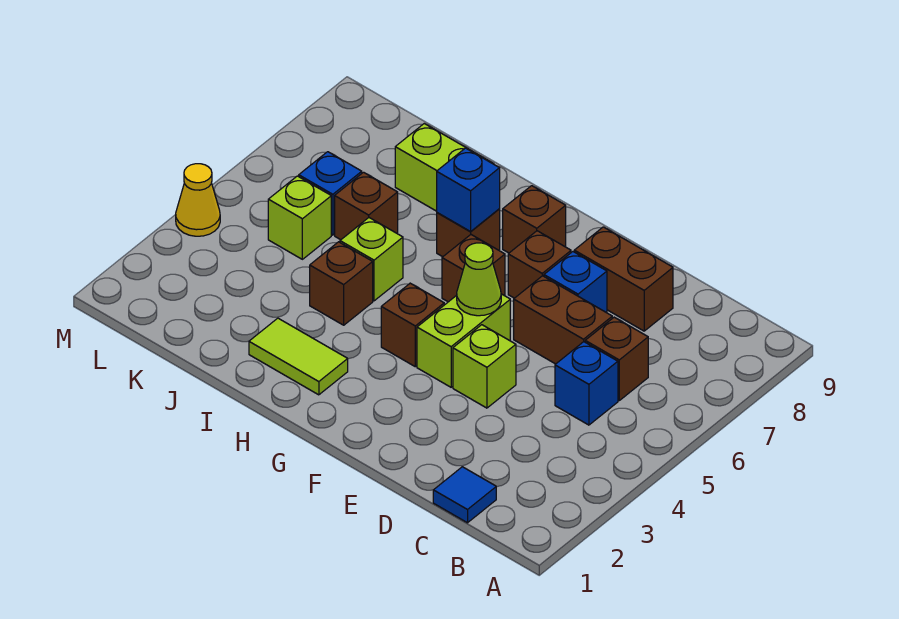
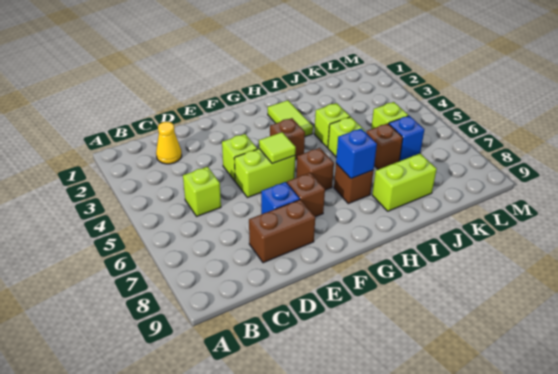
blue 1x1 tile [433,467,496,523] -> none
blue 1x1 brick [555,342,618,425] -> lime 1x1 brick [183,167,221,216]
brown 1x1 brick [585,317,648,400] -> none
brown 1x2 brick [514,276,612,364] -> none
lime 1x2 brick [417,294,510,387] -> lime 1x2 brick turned to [234,149,295,198]
lime 1x1 cone [457,243,501,316] -> lime 1x1 tile [259,132,296,164]
brown 1x1 brick [503,186,566,253] -> none
lime 1x2 tile [249,318,348,395] -> lime 1x2 tile turned to [268,100,313,137]
brown 1x1 brick [310,242,373,325] -> lime 1x1 brick [314,103,350,148]
yellow 1x1 cone [176,164,220,236] -> yellow 1x1 cone moved to [156,122,182,164]

